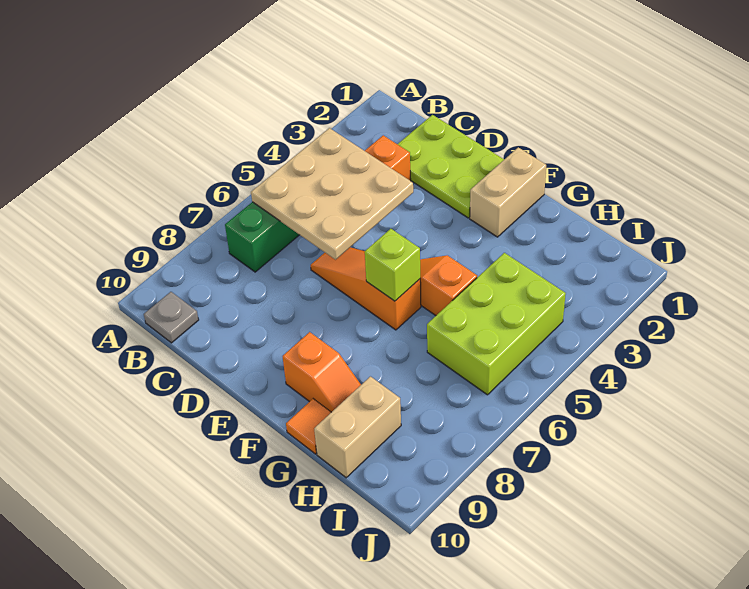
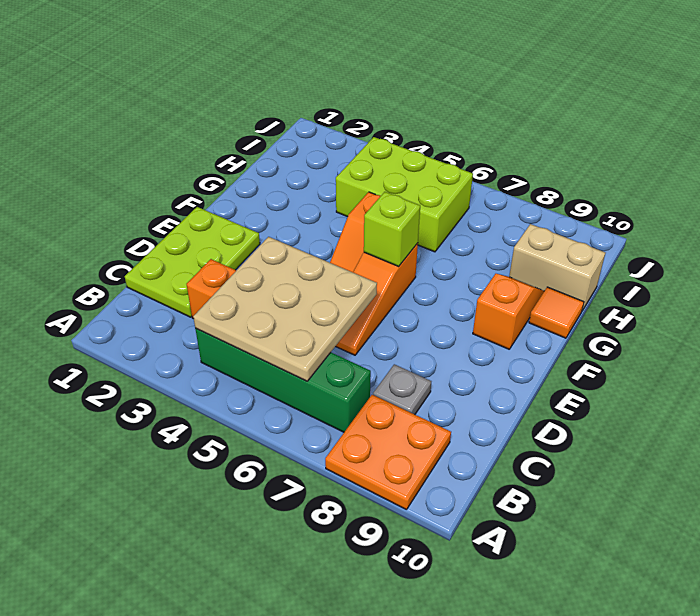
none -> orange 2x2 plate [325,395,451,510]
grey 1x1 plate [144,292,199,343] -> grey 1x1 plate moved to [373,364,431,414]
tan 1x2 brick [470,147,546,237] -> none

